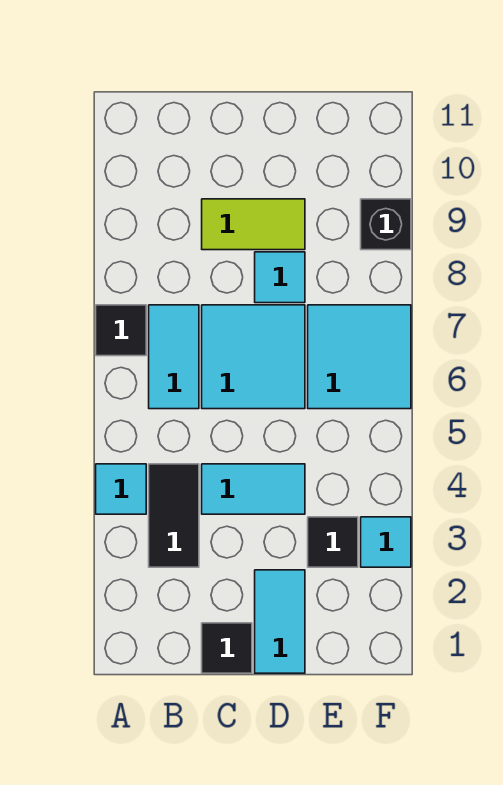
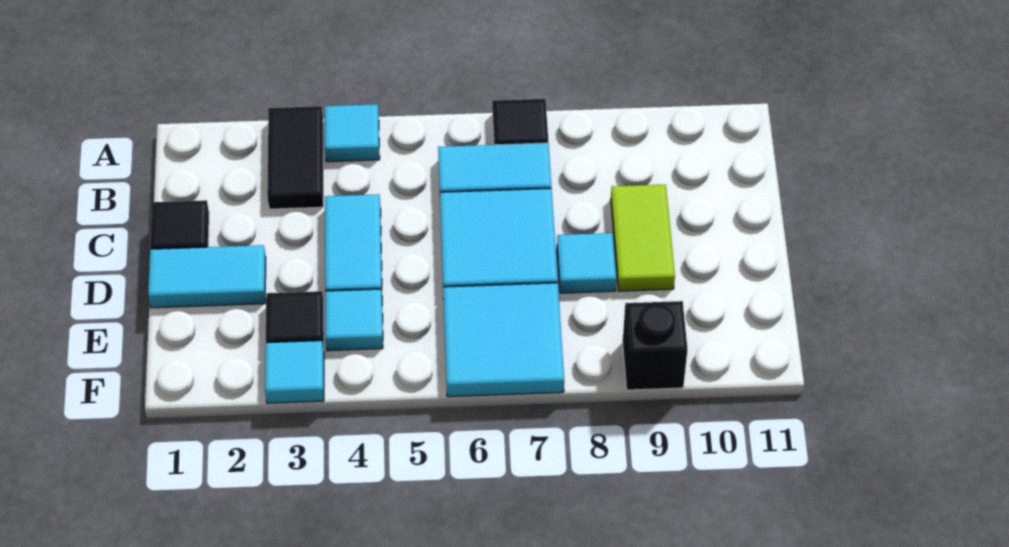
black 1x2 tile [149,464,199,567] -> black 1x2 tile turned to [267,106,323,209]
none -> cyan 1x1 tile [325,289,383,351]

